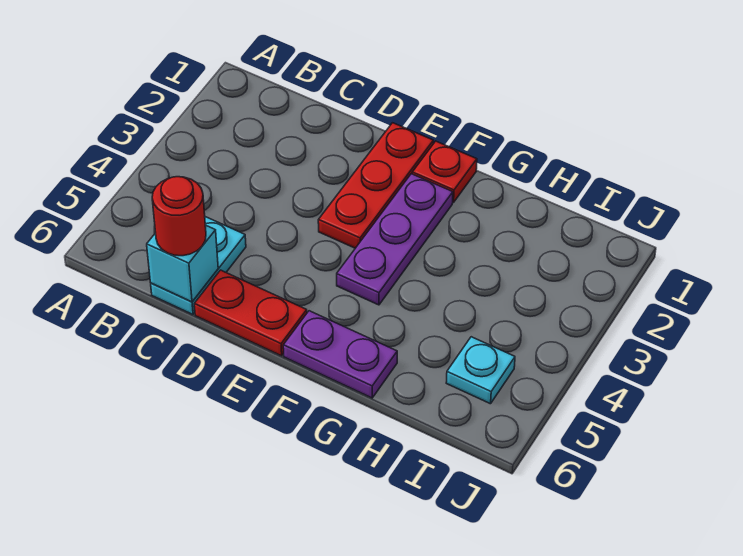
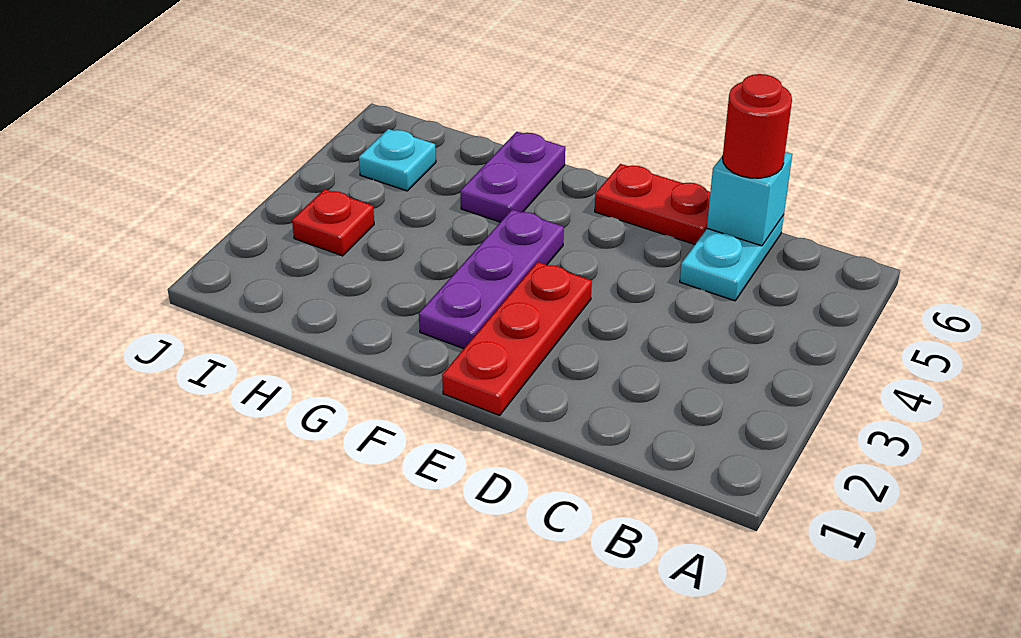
red 1x1 plate [412,141,477,202] -> red 1x1 plate moved to [292,189,374,256]
purple 1x2 plate [283,311,397,398] -> purple 1x2 plate turned to [460,132,565,222]

